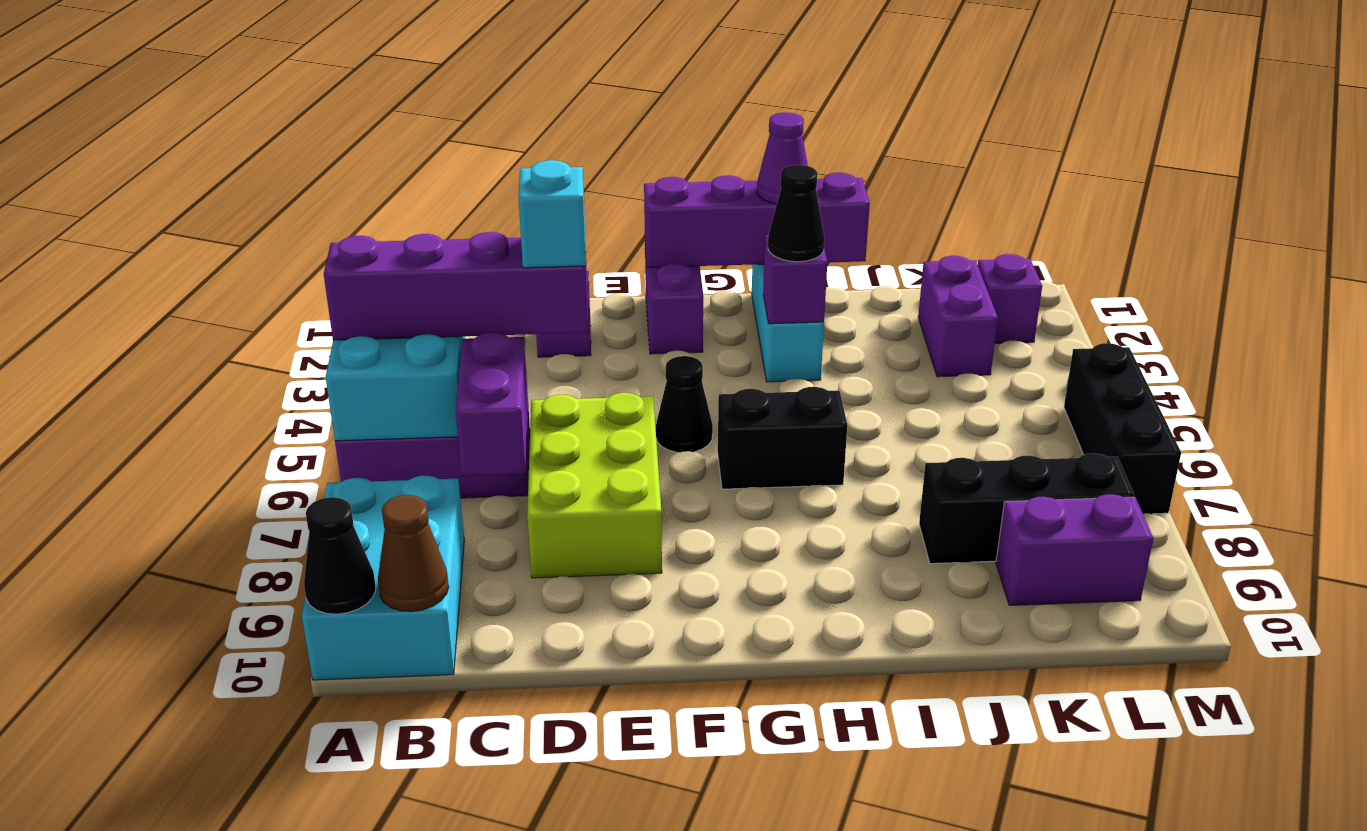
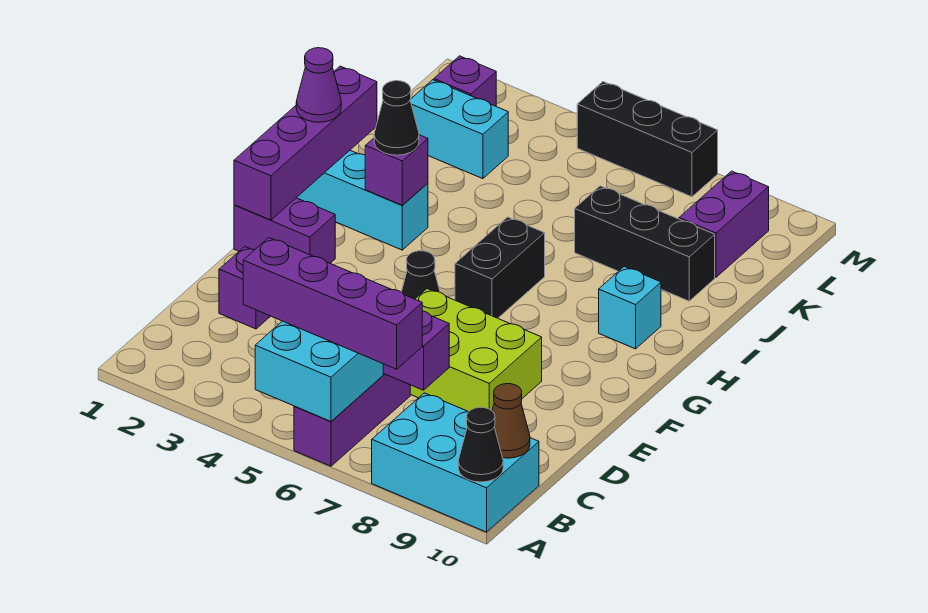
purple 1x4 brick [324,232,588,340] -> purple 1x4 brick turned to [243,238,422,369]
cyan 1x1 brick [518,160,586,268] -> cyan 1x1 brick moved to [599,267,661,349]
black 1x3 brick [919,453,1134,564] -> black 1x3 brick turned to [575,186,715,301]
purple 1x2 brick [918,256,998,377] -> cyan 1x2 brick [410,80,508,179]

